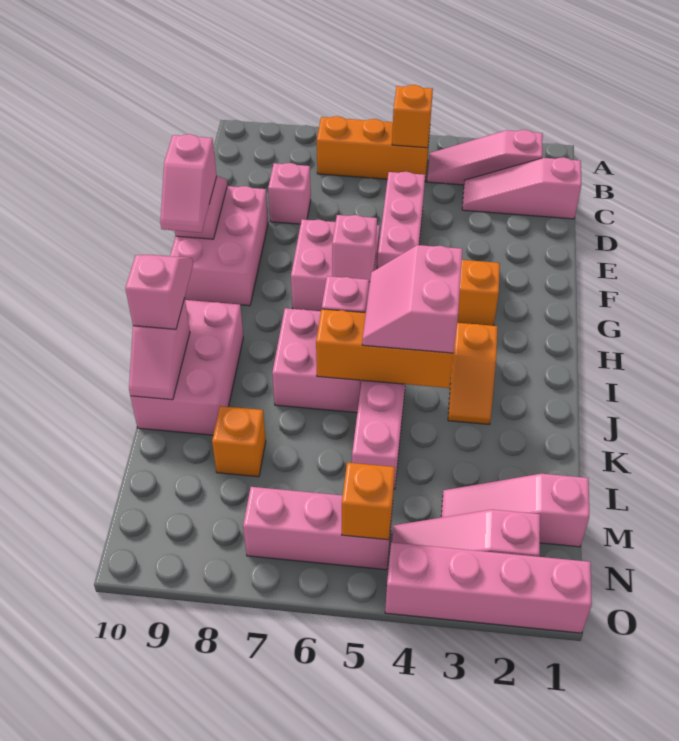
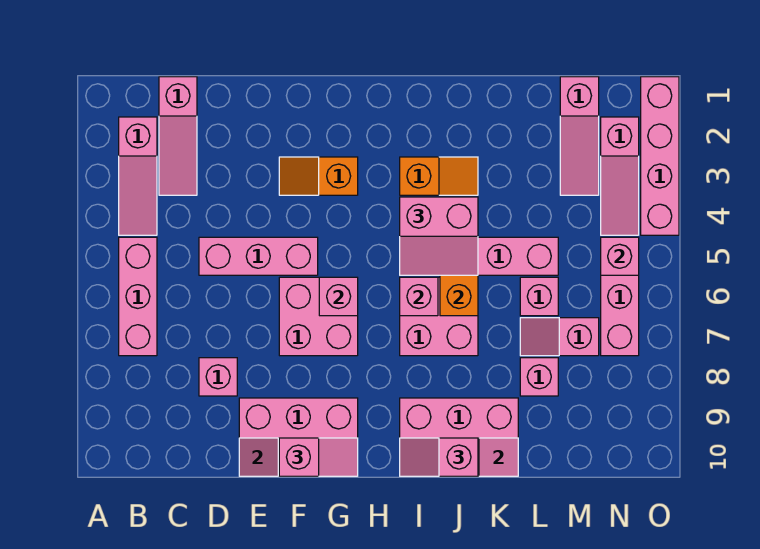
orange 1x3 brick [317,116,430,180] -> pink 1x3 brick [119,237,157,356]
orange 1x1 brick [392,85,433,148] -> none
none -> pink 1x1 brick [520,277,558,316]
none -> pink 1x2 slope [520,318,599,356]
orange 1x1 brick [212,406,266,477] -> pink 1x1 brick [520,358,558,396]
orange 1x1 brick [342,463,395,540] -> pink 1x1 brick [601,237,639,275]

